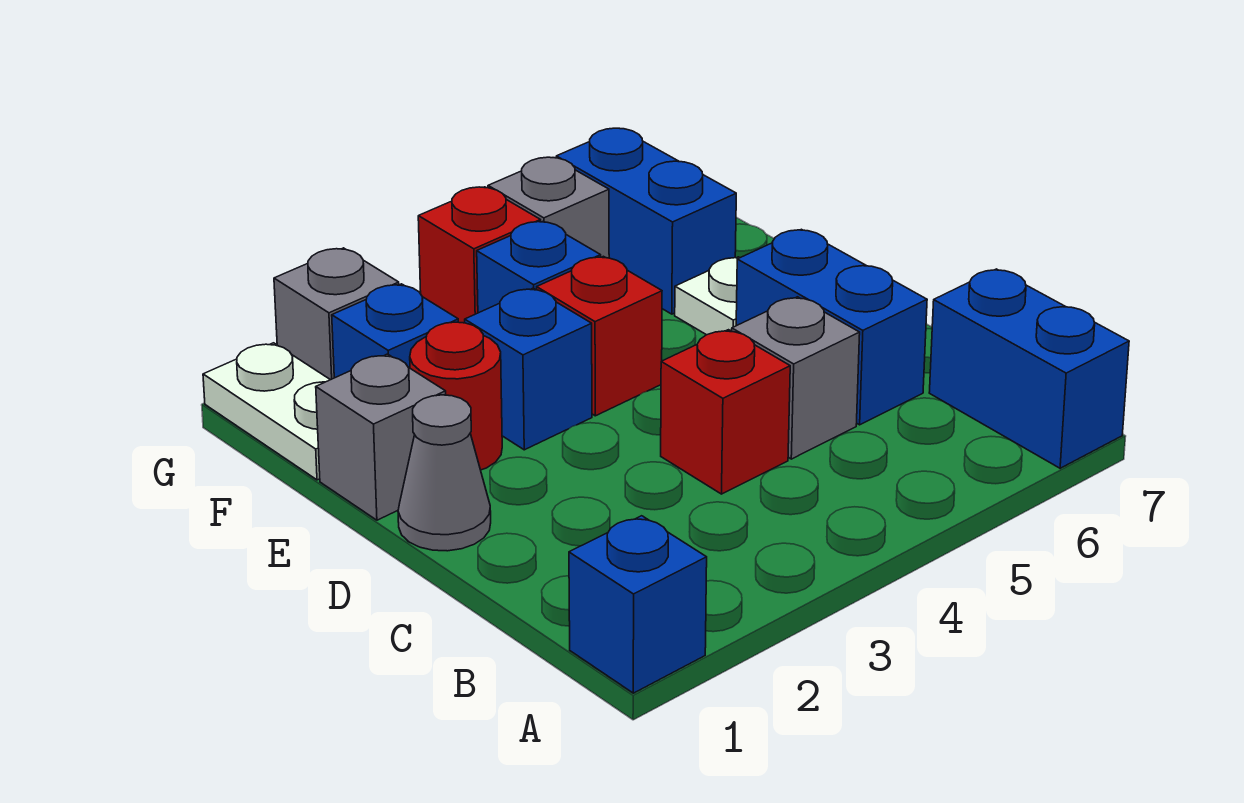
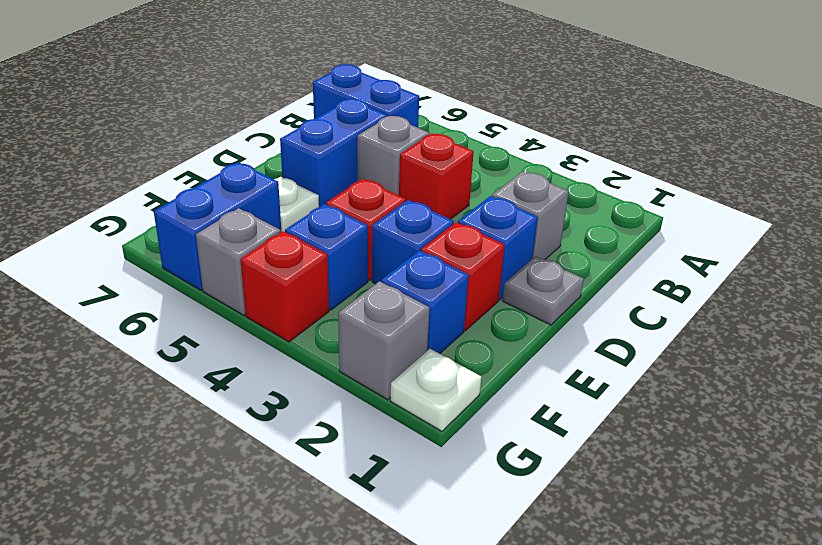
blue 1x1 brick [569,516,707,693] -> blue 1x1 brick moved to [458,196,538,300]
blue 1x2 brick [929,269,1129,468] -> blue 1x2 brick turned to [313,64,419,128]
grey 1x1 cone [398,395,491,551] -> grey 1x1 plate [503,256,584,325]
grey 1x1 brick [316,354,446,520] -> grey 1x1 brick moved to [492,172,569,260]
red 1x1 round brick [410,322,502,470] -> red 1x1 brick [421,222,505,331]
white 1x2 plate [203,343,330,480] -> white 1x1 plate [391,349,481,431]

